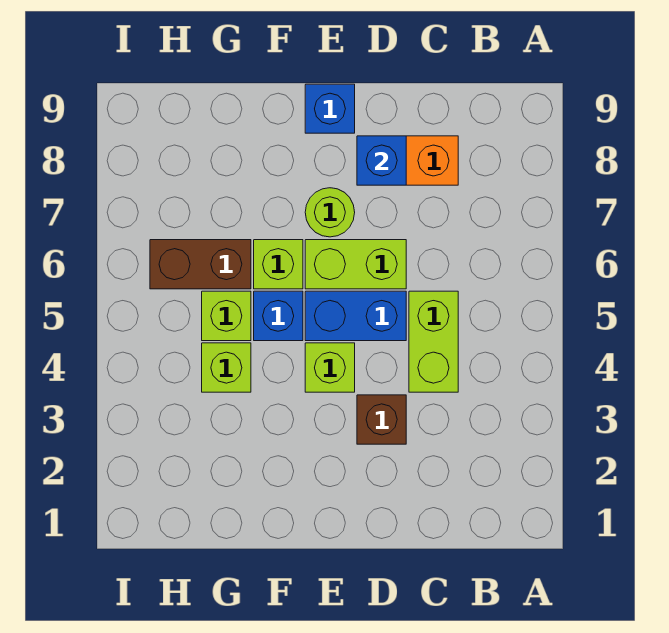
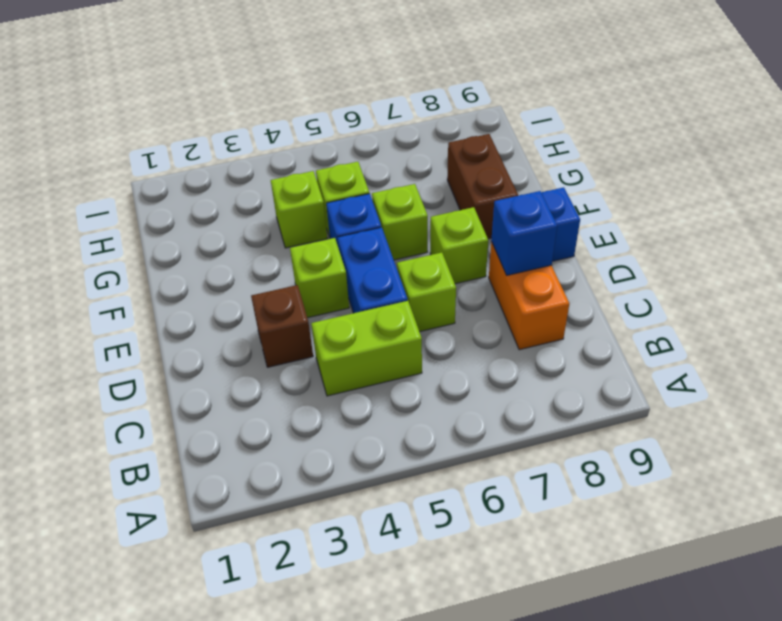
lime 1x2 brick [305,240,406,289] -> lime 1x1 brick [397,253,456,332]
lime 1x1 round brick [305,188,355,237] -> lime 1x1 brick [430,207,488,284]
brown 1x2 brick [150,240,251,289] -> brown 1x2 brick moved to [447,134,519,239]

